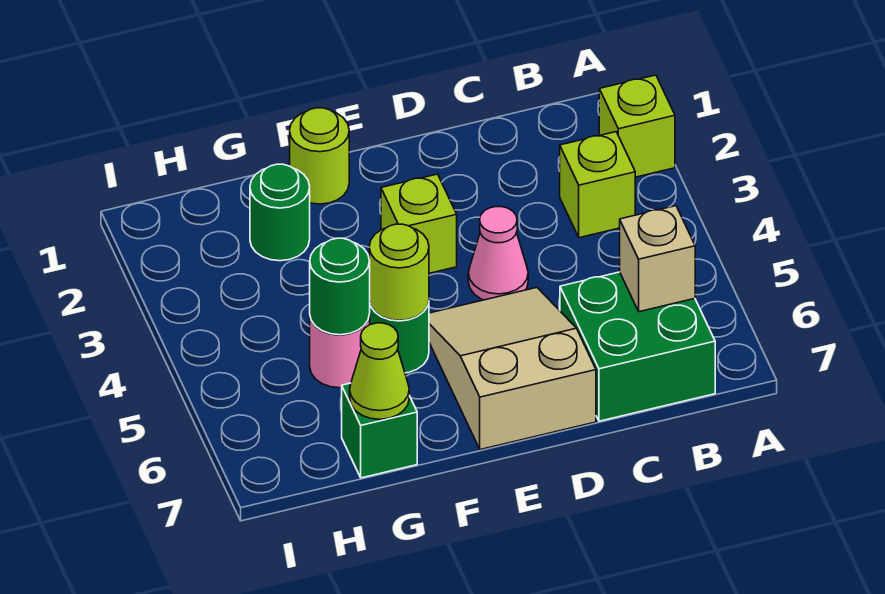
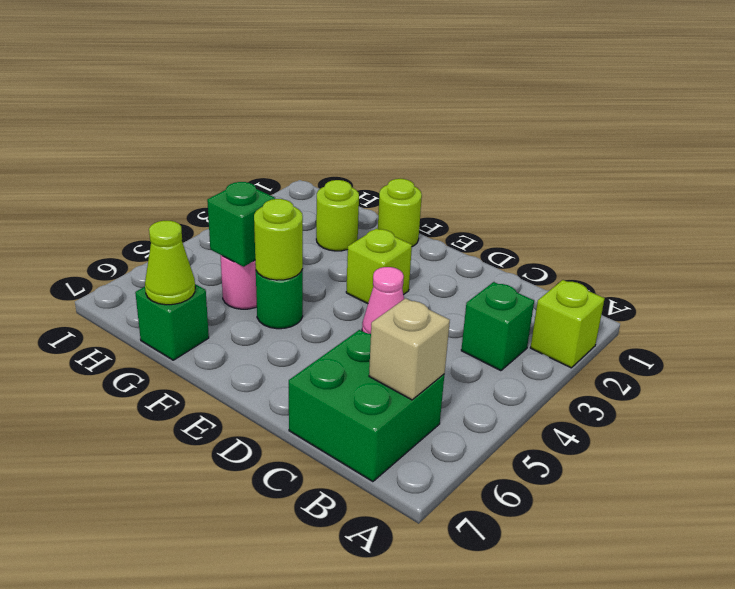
lime 1x1 brick [560,132,635,238] -> green 1x1 brick [461,282,534,371]
tan 2x3 slope [429,288,596,450] -> none
green 1x1 round brick [250,164,310,261] -> lime 1x1 round brick [316,180,359,251]
green 1x1 round brick [310,238,370,335] -> green 1x1 brick [207,182,275,267]

